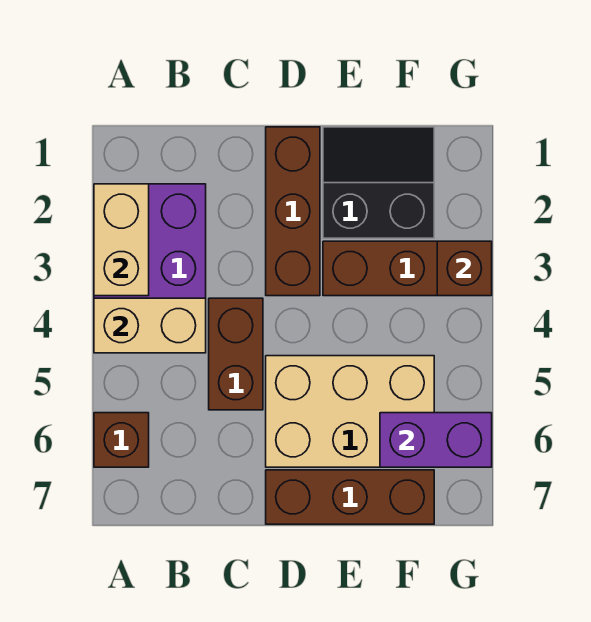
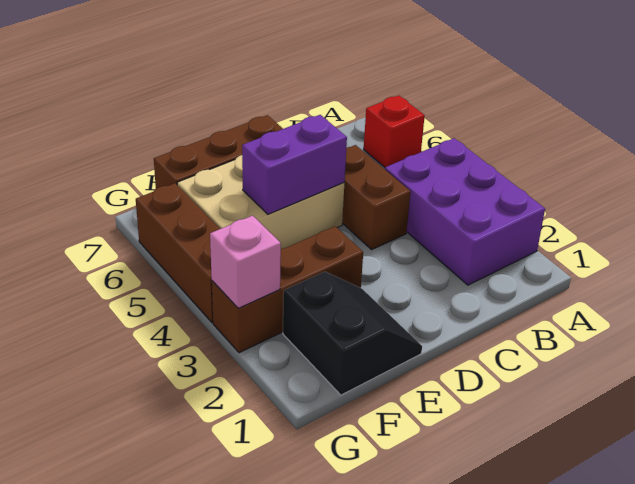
tan 1x2 brick [94,184,149,296] -> none
tan 1x2 brick [94,298,206,353] -> none
brown 1x1 brick [94,413,149,467] -> red 1x1 brick [364,95,425,167]
brown 1x3 brick [266,127,320,296] -> brown 1x3 brick moved to [136,183,220,323]
black 2x2 slope [323,127,434,238] -> black 2x2 slope turned to [283,272,422,395]
purple 1x2 brick [380,413,492,467] -> purple 1x2 brick moved to [242,115,347,214]
brown 1x1 brick [437,241,492,296] -> pink 1x1 brick [210,216,281,308]

